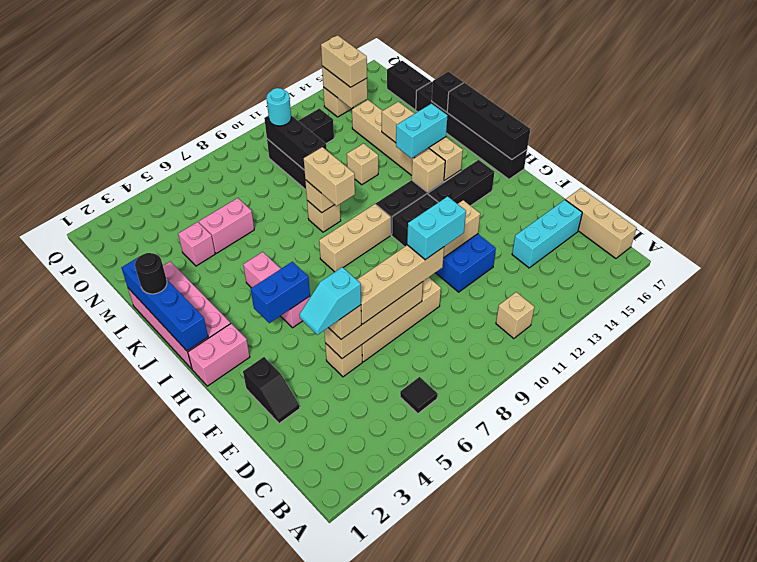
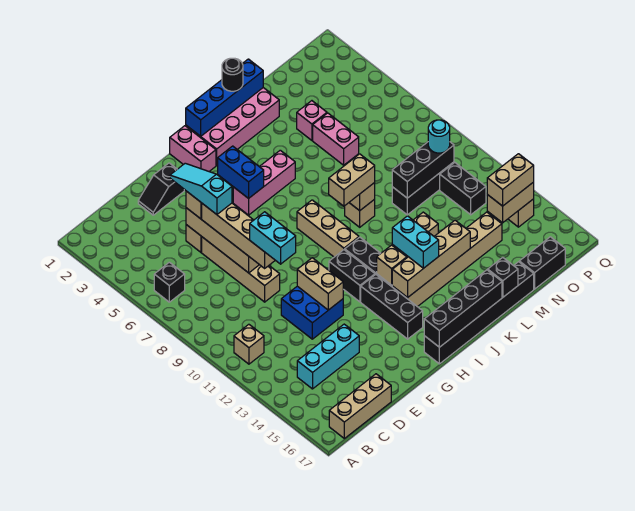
black 1x1 tile [400,377,437,414] -> black 1x1 brick [154,262,185,302]
cyan 1x3 brick [512,200,582,268] -> cyan 1x3 brick turned to [297,324,359,389]
cyan 1x2 slope [300,267,361,335] -> cyan 1x3 slope [170,163,232,214]

